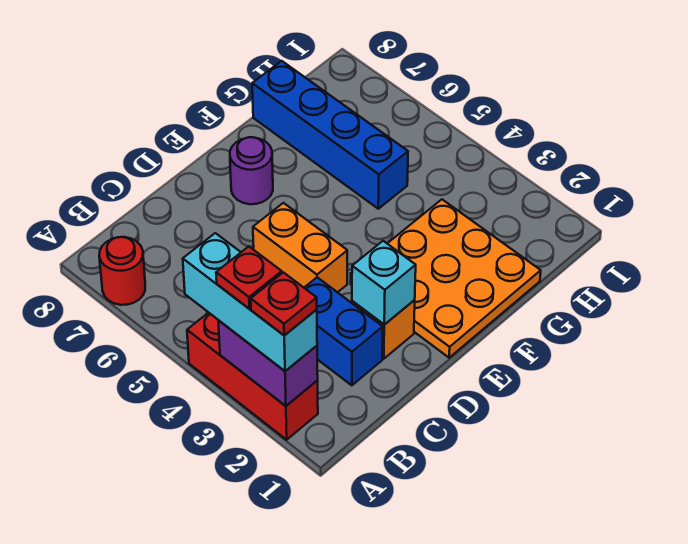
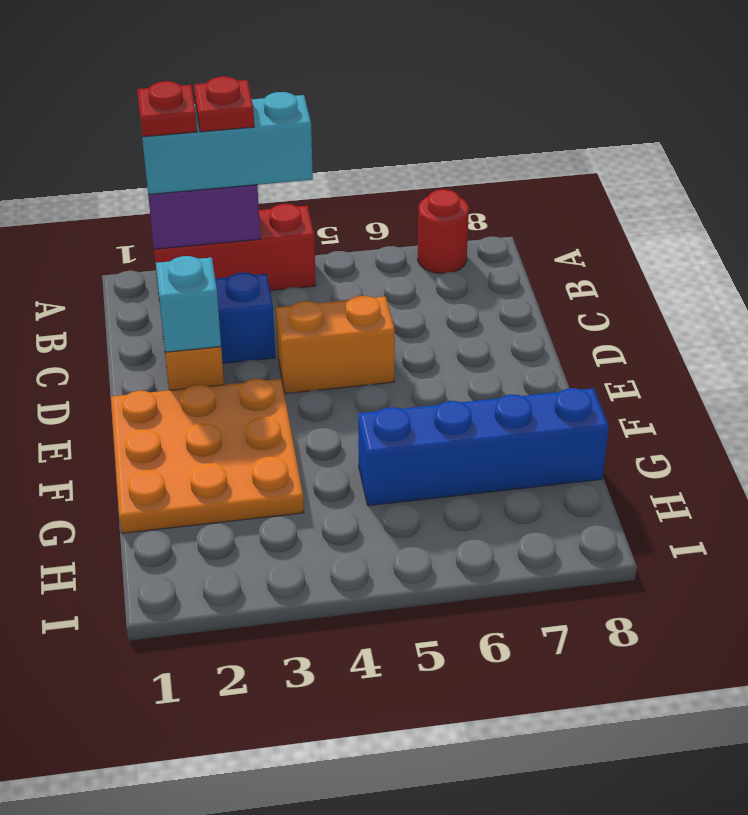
purple 1x1 round brick [230,137,273,204] -> none

